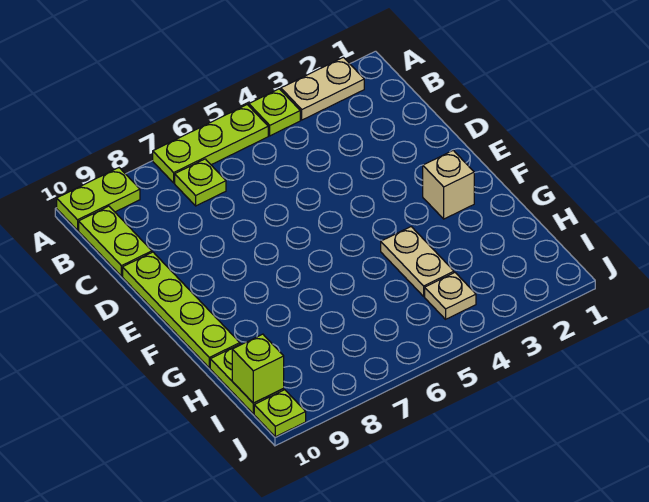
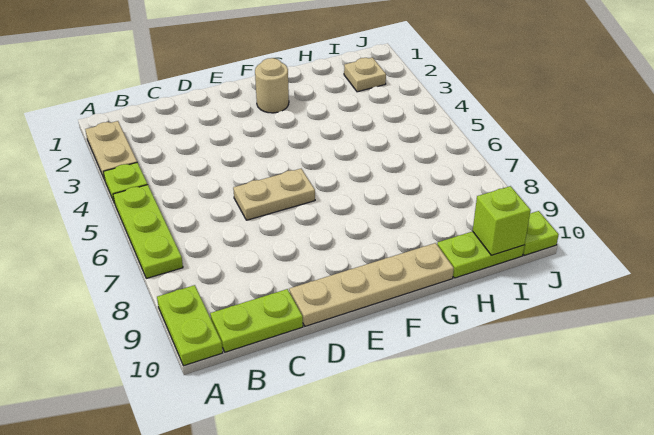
lime 1x1 plate [175,159,226,206] -> none
lime 1x4 plate [123,252,240,368] -> tan 1x4 plate [289,243,454,326]
tan 1x1 brick [423,150,474,219] -> tan 1x1 round brick [255,58,289,113]
tan 1x2 plate [381,227,454,296] -> tan 1x2 plate moved to [233,169,315,220]
tan 1x1 plate [425,273,476,319] -> tan 1x1 plate moved to [344,57,386,92]

